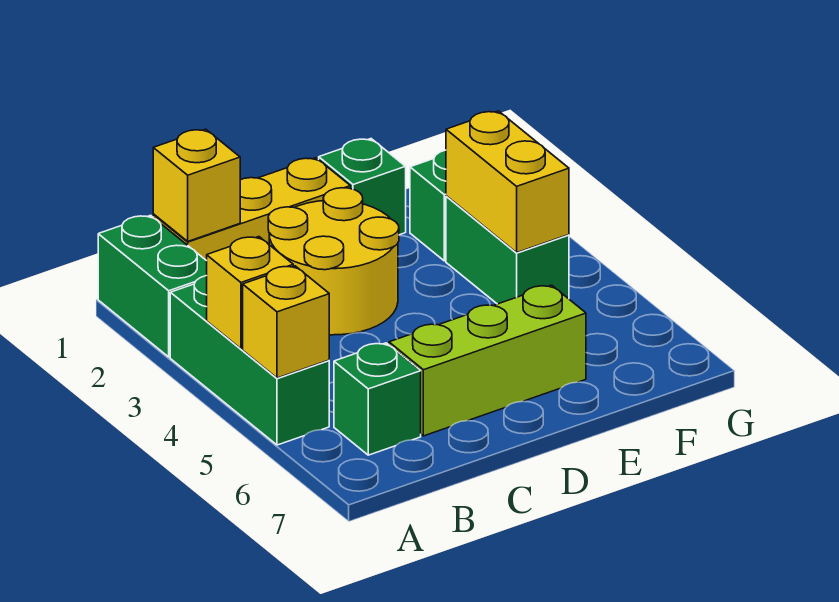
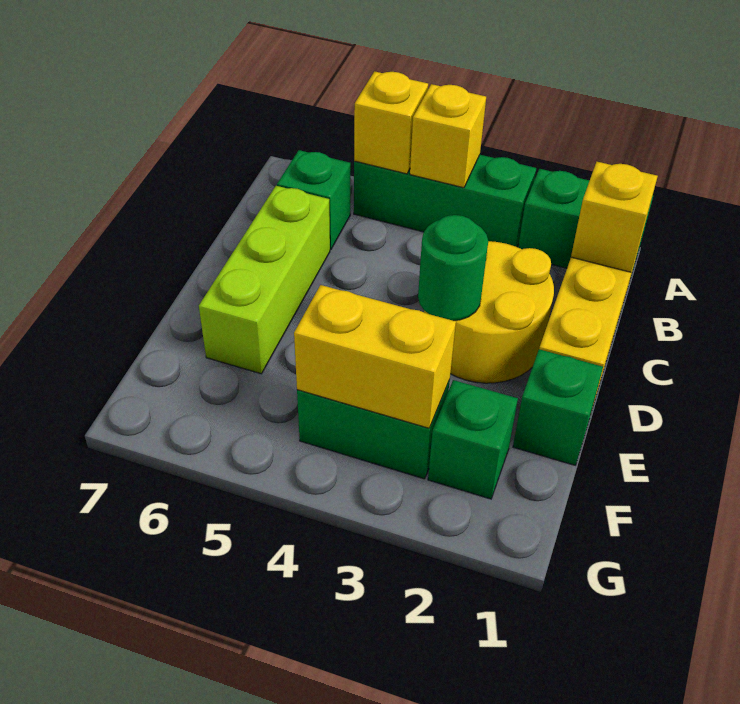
none -> green 1x1 round brick [418,215,488,321]

